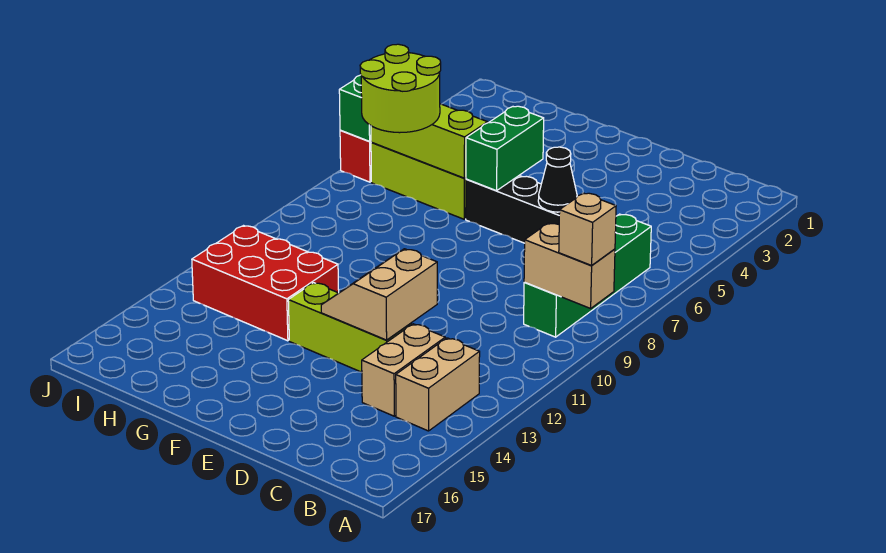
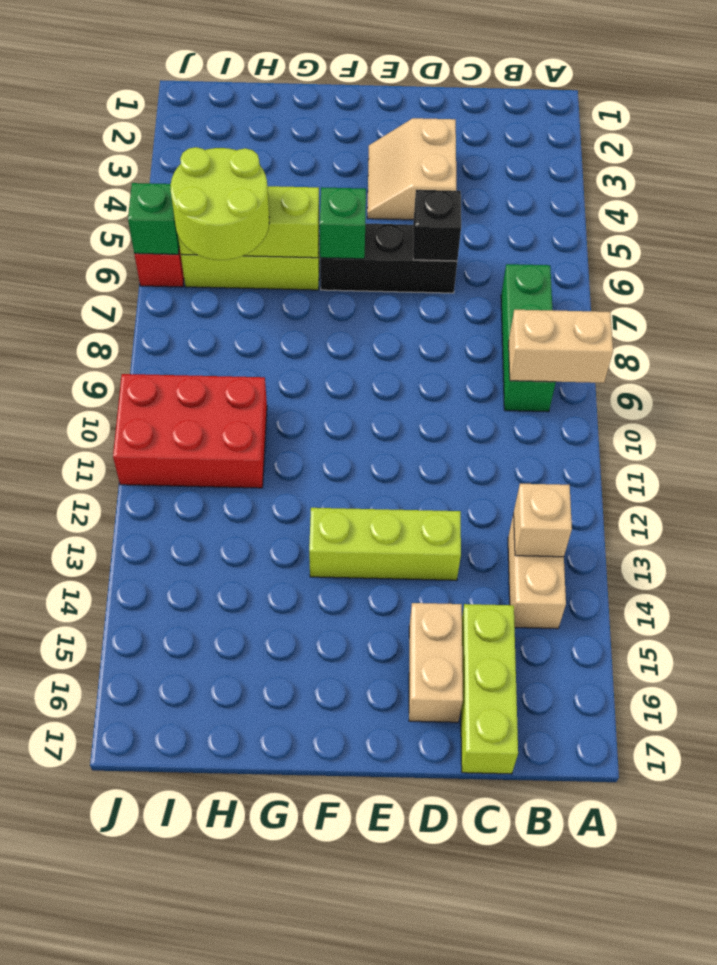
tan 1x1 brick [559,193,616,265] -> tan 1x1 brick moved to [514,484,572,557]
green 1x4 brick [524,214,651,337] -> green 1x3 brick [501,264,556,412]
tan 1x2 brick [362,324,445,416] -> tan 1x2 brick moved to [409,603,463,722]
none -> lime 1x3 brick [461,604,518,774]
black 1x1 cone [538,147,577,212] -> black 1x1 brick [413,190,461,261]
tan 2x2 slope [321,249,437,340] -> tan 2x2 slope moved to [367,118,456,220]
green 1x2 brick [466,106,544,191] -> green 1x1 brick [320,187,366,259]
red 2x3 brick [192,226,339,341] -> red 2x3 brick moved to [113,374,267,488]

